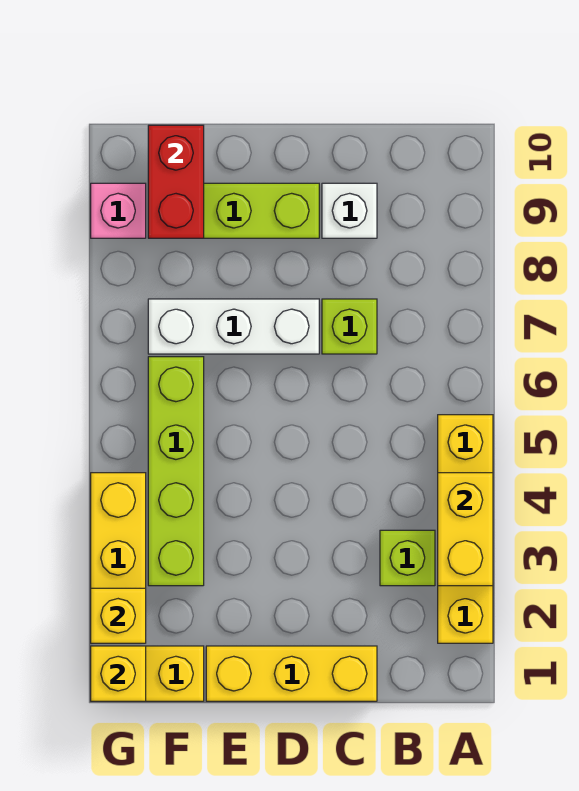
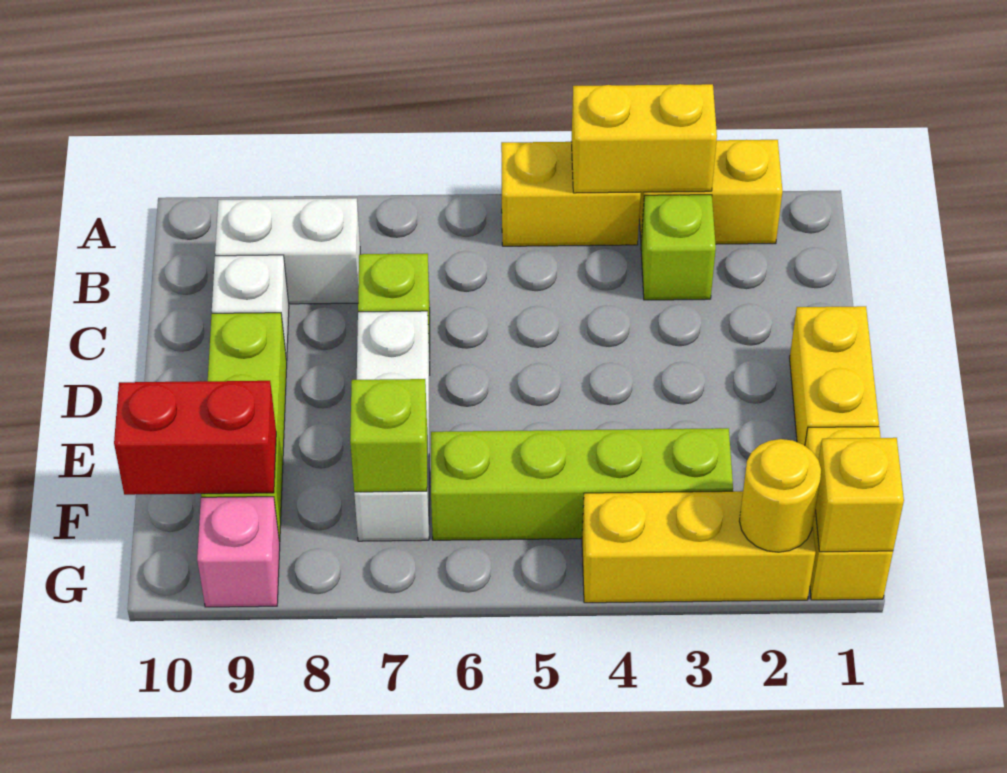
none -> white 1x2 brick [215,198,360,304]
yellow 1x3 brick [206,646,377,701] -> yellow 1x2 brick [790,306,879,446]
none -> lime 1x1 brick [350,379,427,492]
yellow 1x1 brick [91,588,146,643] -> yellow 1x1 round brick [739,439,821,552]

